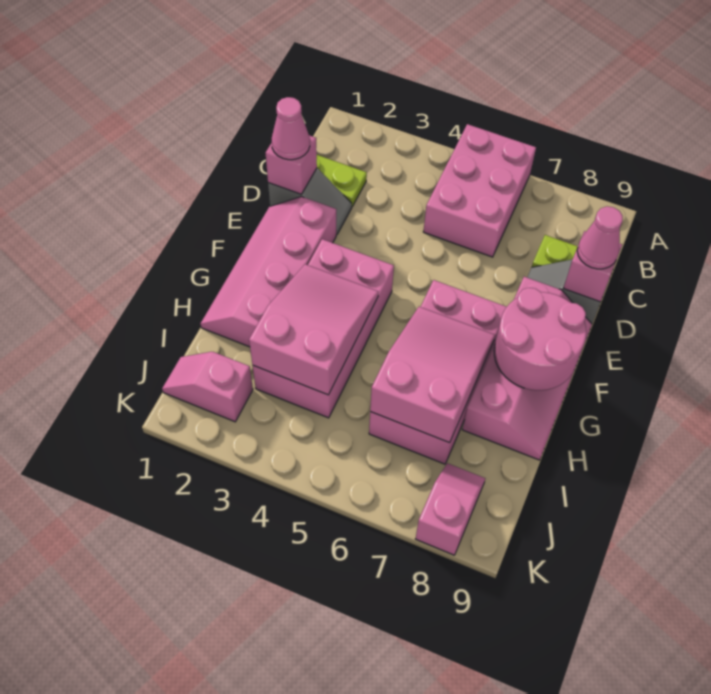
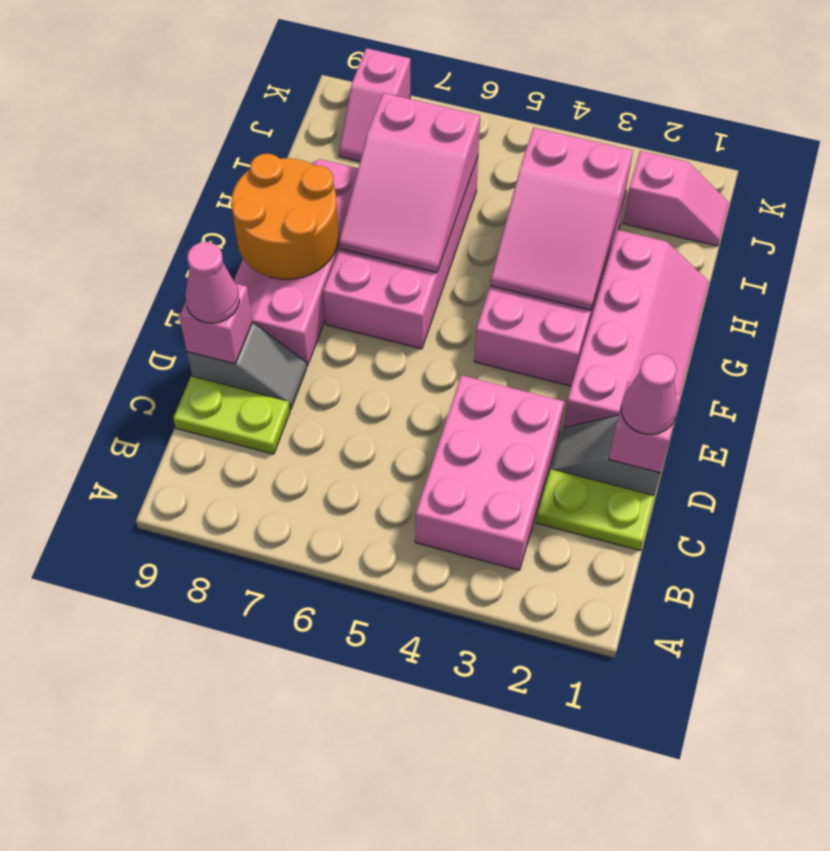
pink 2x3 brick [423,124,536,257] -> pink 2x3 brick moved to [415,375,564,570]
pink 2x2 round brick [494,288,586,390] -> orange 2x2 round brick [231,154,339,279]

